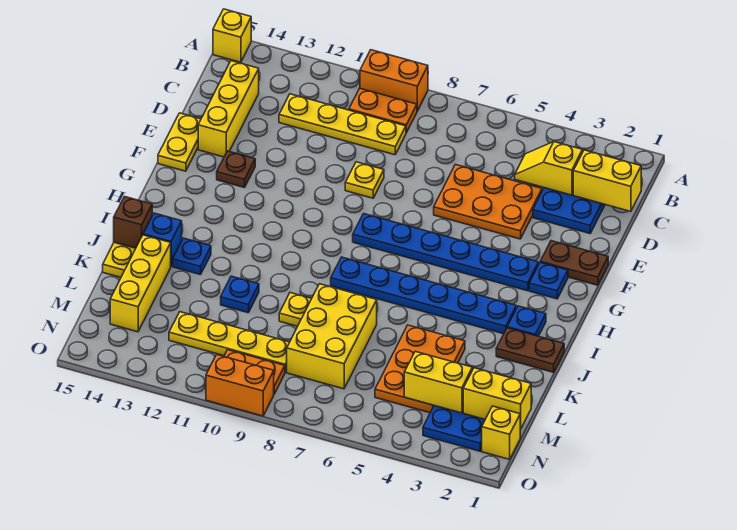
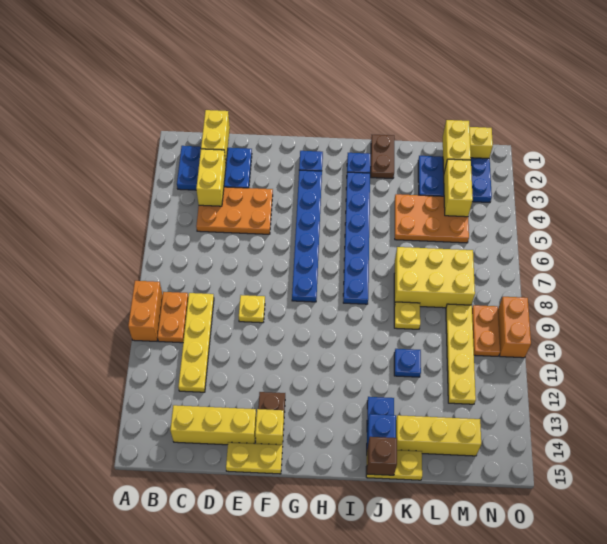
yellow 1x1 brick [213,9,251,62] -> yellow 1x1 brick moved to [255,409,284,447]
yellow 1x2 slope [515,142,583,195] -> yellow 1x2 brick [196,149,226,206]
orange 2x3 plate [434,165,542,239] -> orange 2x3 plate turned to [196,187,273,234]
brown 1x2 plate [540,241,608,285] -> none

